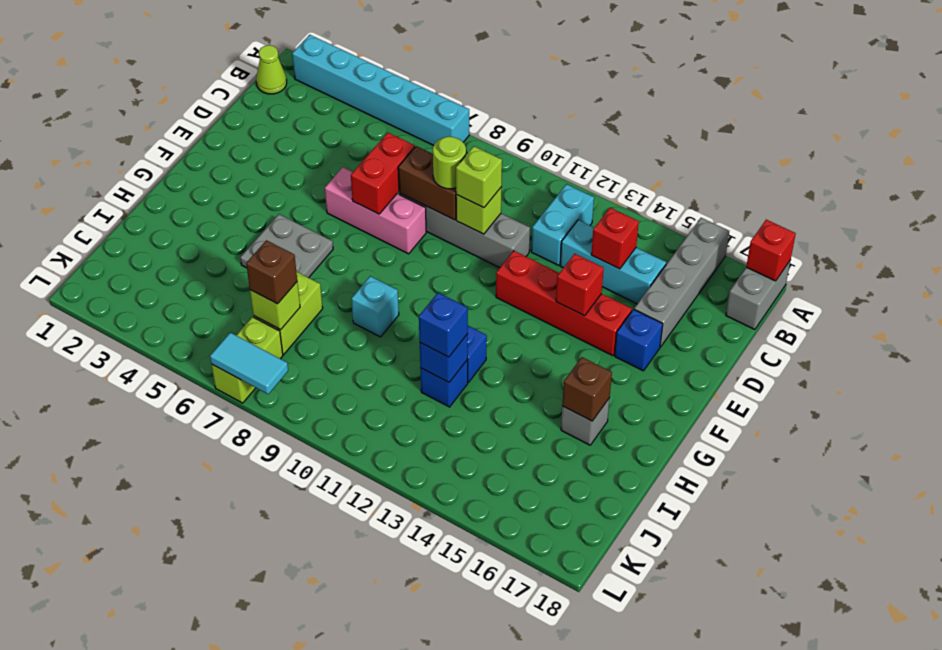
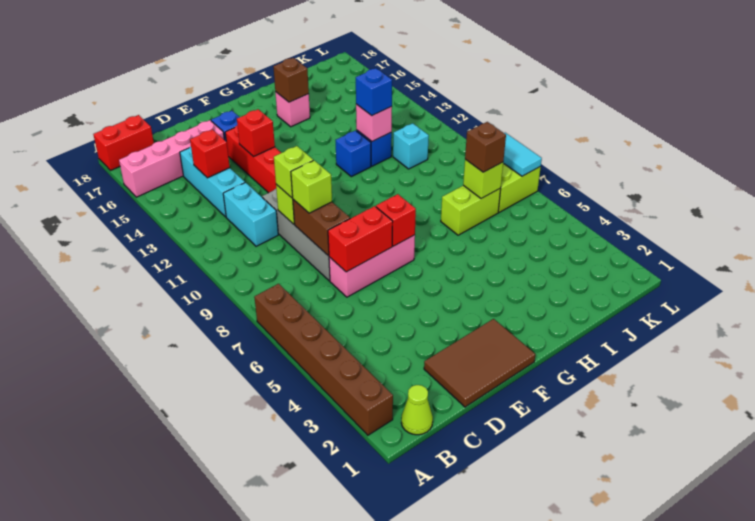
cyan 1x6 brick [292,35,469,146] -> brown 1x6 brick [254,284,393,435]
grey 1x4 brick [634,218,729,347] -> pink 1x4 brick [119,120,224,197]
grey 1x2 brick [726,260,791,330] -> red 1x2 brick [93,115,154,170]
red 1x1 brick [746,220,796,281] -> red 1x1 brick moved to [376,194,416,246]
cyan 1x2 brick [531,184,594,266] -> cyan 1x2 brick turned to [223,183,278,246]
none -> brown 2x3 tile [424,319,535,407]
lime 1x1 round brick [433,136,466,189] -> lime 1x1 brick [291,160,332,213]
pink 1x3 brick [325,167,426,254] -> pink 1x3 brick turned to [329,235,415,297]
grey 2x2 plate [240,214,333,278] -> none
cyan 1x1 brick [352,276,399,337] -> cyan 1x1 brick moved to [393,123,429,169]
grey 1x1 brick [561,398,610,445] -> pink 1x1 brick [275,92,310,127]
blue 1x1 brick [420,334,468,382] -> pink 1x1 brick [356,104,392,141]

